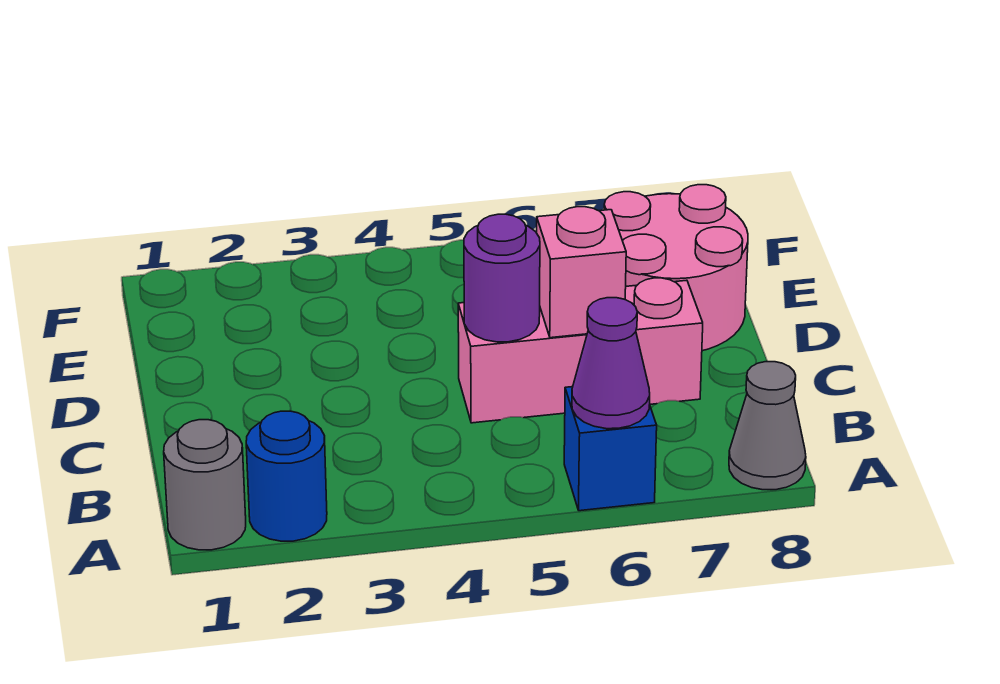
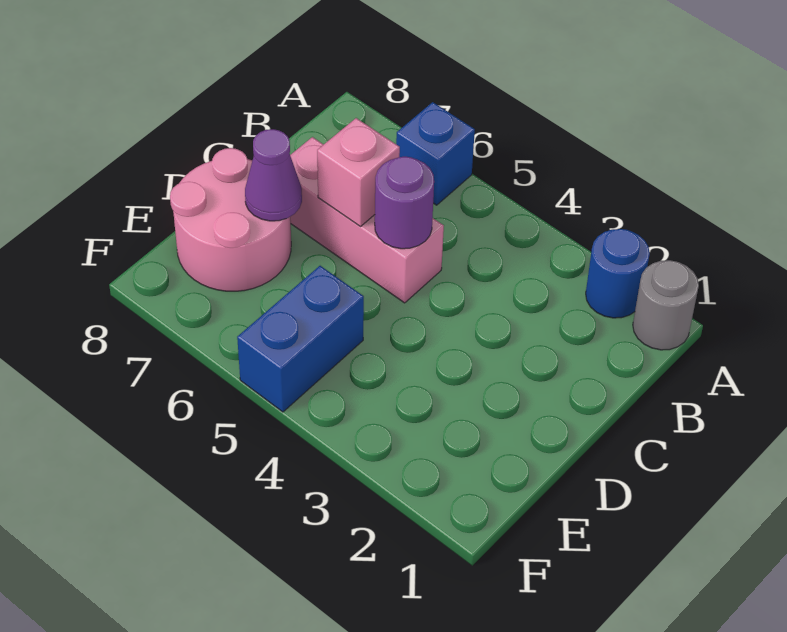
purple 1x1 cone [572,298,650,429] -> purple 1x1 cone moved to [245,129,302,221]
grey 1x1 cone [729,362,806,490] -> none
none -> blue 1x2 brick [237,266,364,412]

